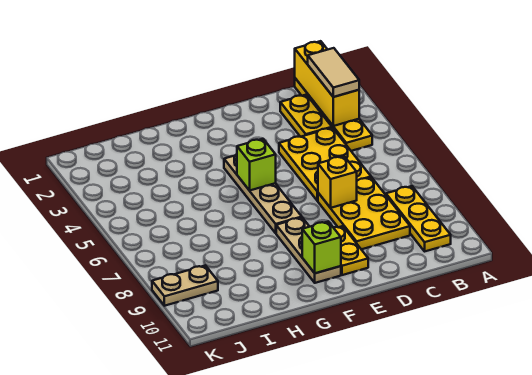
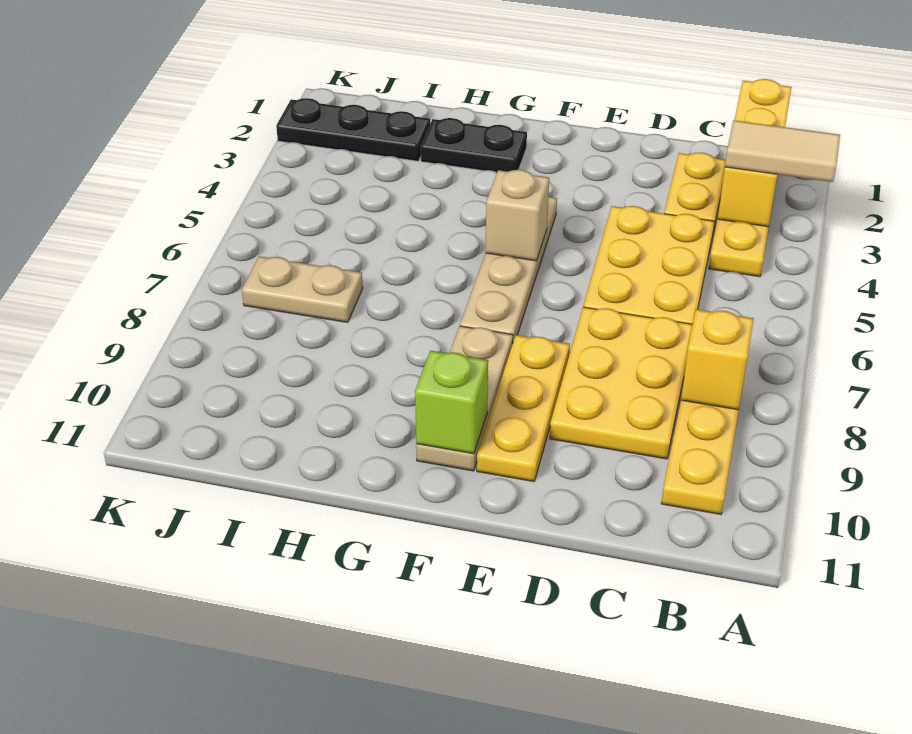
tan 1x2 tile [308,48,359,97] -> tan 1x2 tile turned to [725,120,840,182]
yellow 1x1 brick [318,156,357,208] -> yellow 1x1 brick moved to [681,309,754,410]
yellow 1x2 plate [333,226,368,275] -> yellow 1x3 plate [477,335,570,482]
lime 1x1 brick [237,139,276,191] -> tan 1x1 brick [486,170,549,261]
none -> black 1x2 plate [421,118,527,172]
none -> black 1x3 plate [276,98,430,161]
tan 1x2 plate [152,265,218,306] -> tan 1x2 plate moved to [242,256,363,322]

